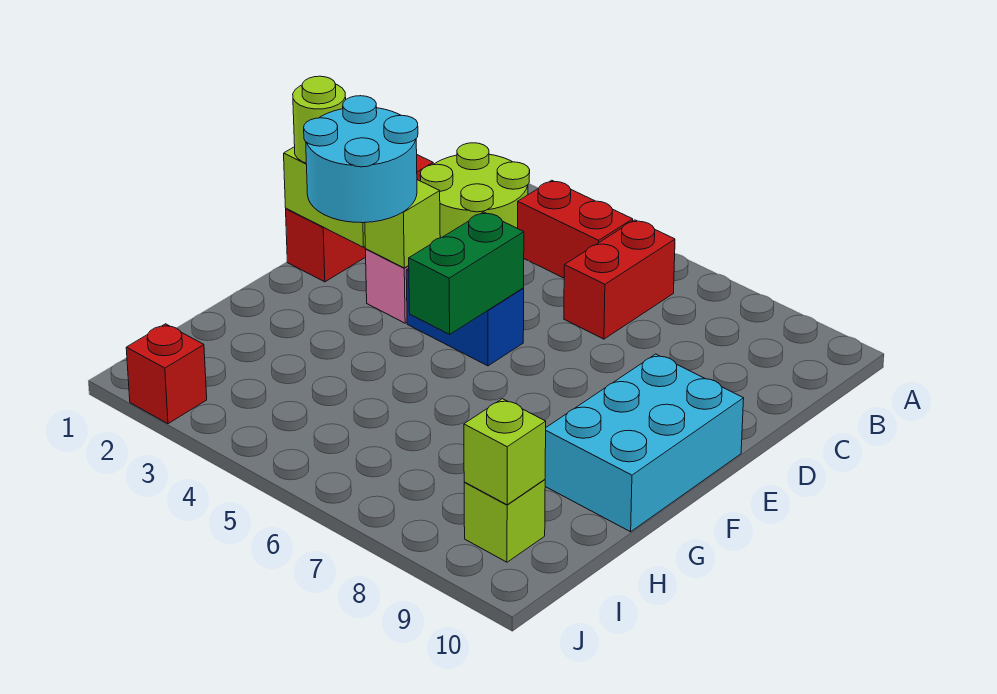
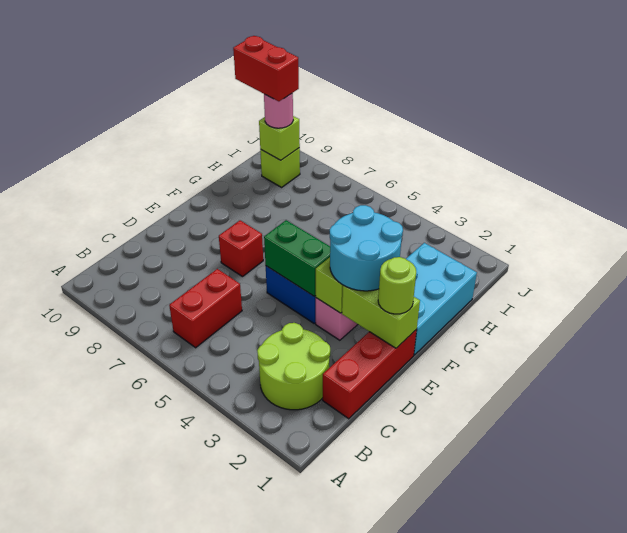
red 1x2 brick [518,180,633,278] -> red 1x2 brick moved to [233,36,299,101]
green 1x2 brick [409,212,524,334] -> green 1x2 brick turned to [264,220,330,296]
cyan 2x3 brick [545,354,744,532] -> cyan 2x3 brick moved to [406,243,477,355]
none -> pink 1x1 round brick [264,93,293,128]
red 1x1 brick [126,324,207,424] -> red 1x1 brick moved to [219,220,263,277]

